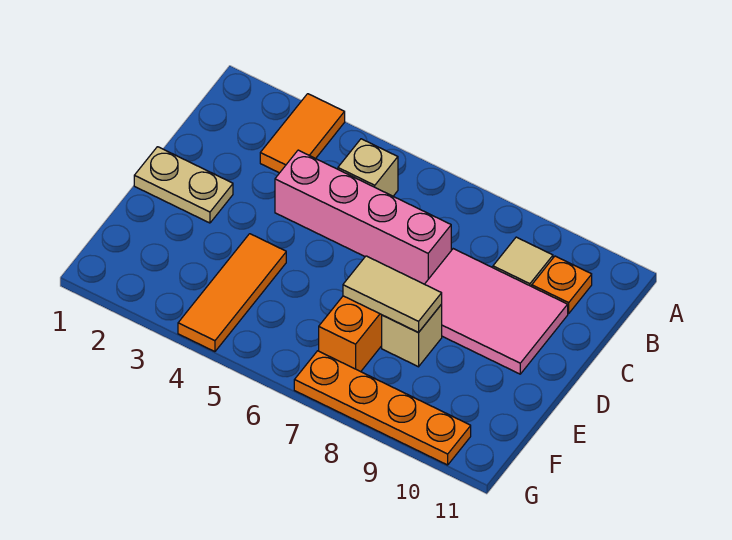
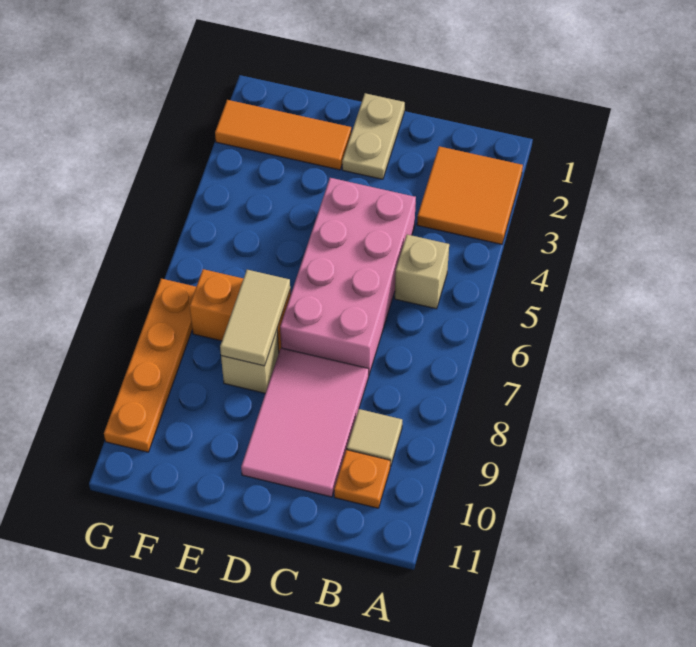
orange 1x2 tile [260,94,345,173] -> orange 2x2 tile [417,146,523,244]
pink 1x4 brick [275,150,451,284] -> pink 2x4 brick [280,178,416,374]
orange 1x3 tile [178,234,286,352] -> orange 1x3 tile moved to [215,100,351,170]

